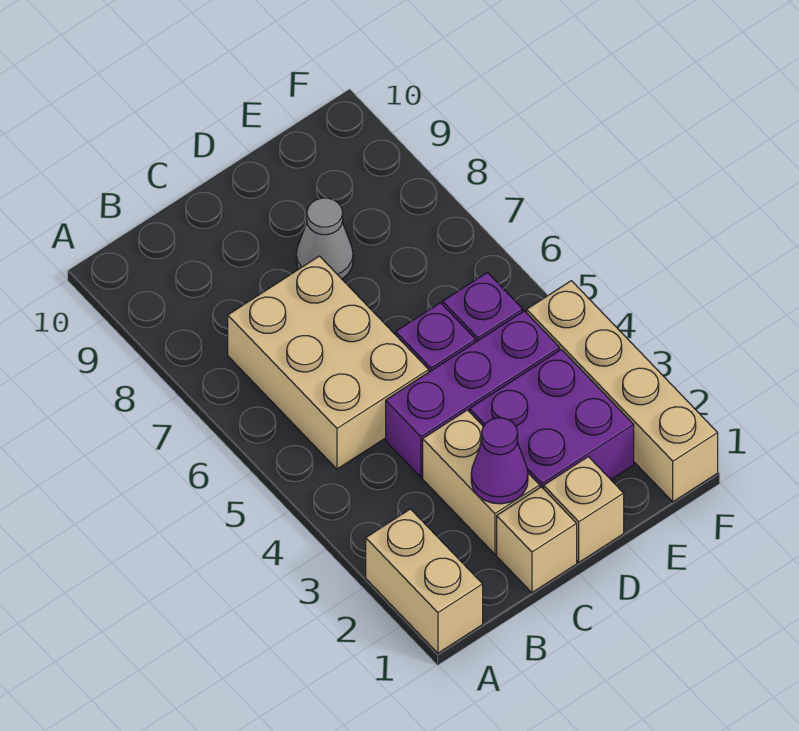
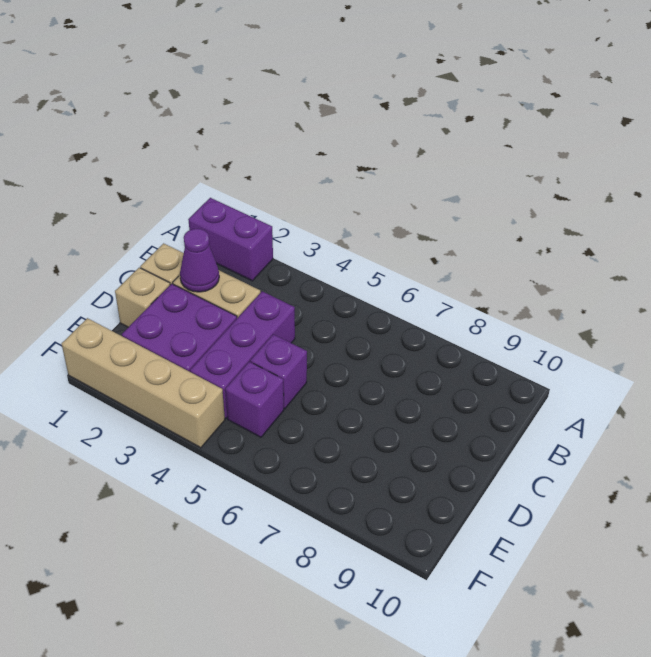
tan 1x2 brick [366,509,483,653] -> purple 1x2 brick [188,198,273,281]
tan 2x3 brick [228,256,429,469] -> none
grey 1x1 cone [296,198,353,279] -> none

